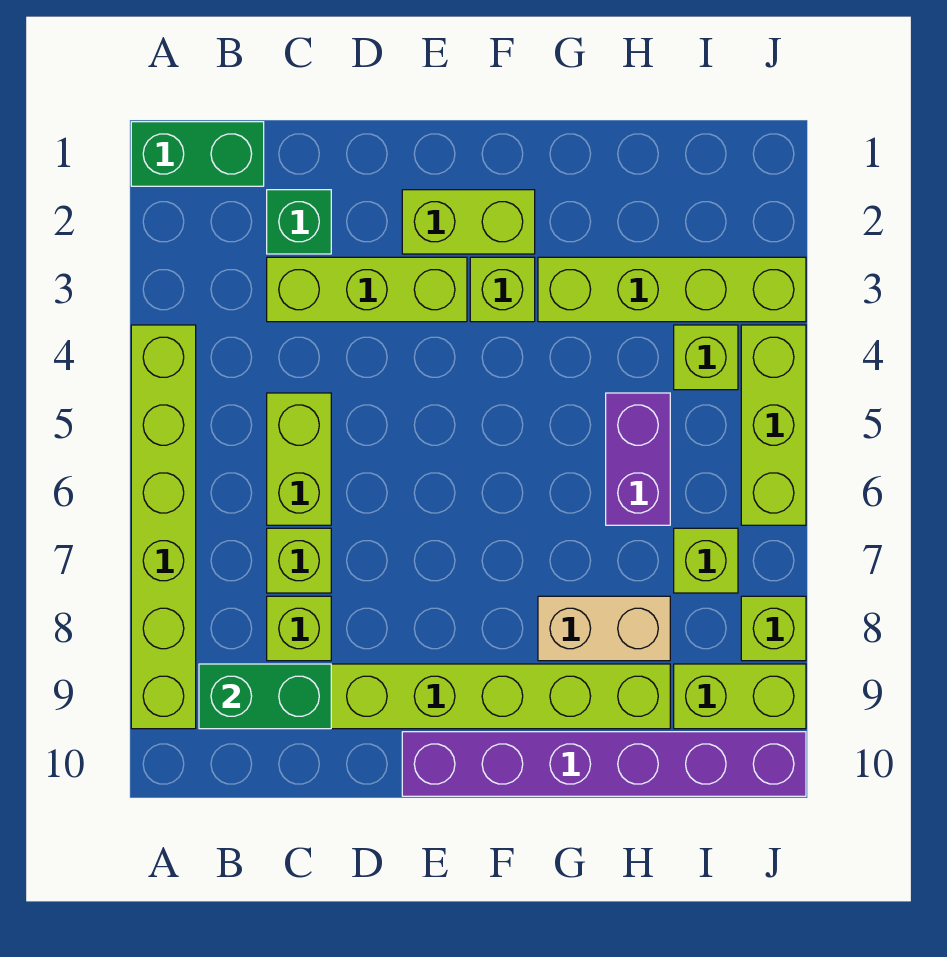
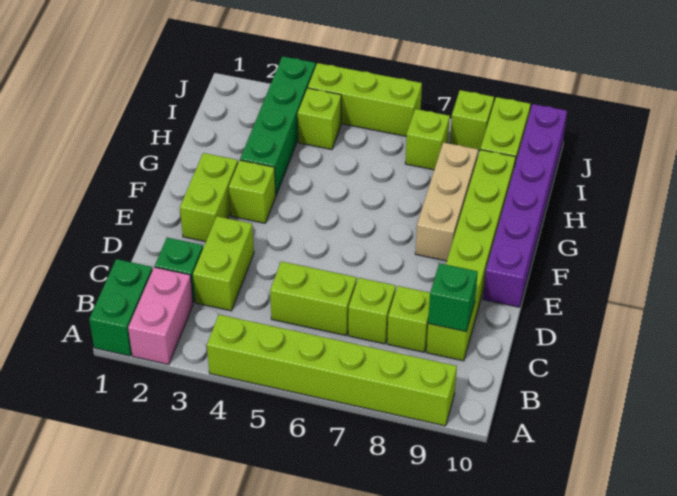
none -> pink 1x2 brick [128,267,193,365]
green 1x2 brick [199,664,331,729] -> green 1x1 brick [428,263,478,332]
lime 1x3 brick [267,257,467,322] -> lime 1x2 brick [193,216,254,311]
lime 1x4 brick [538,257,806,322] -> green 1x4 brick [240,56,316,195]
tan 1x2 brick [538,596,670,661] -> tan 1x3 brick [415,143,478,261]
purple 1x2 brick [606,393,670,525] -> none

